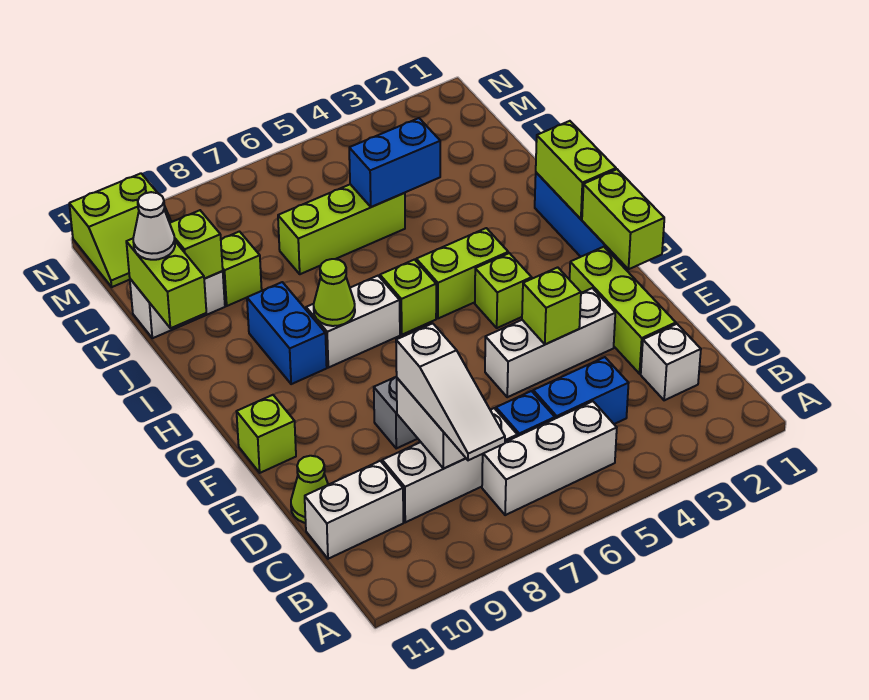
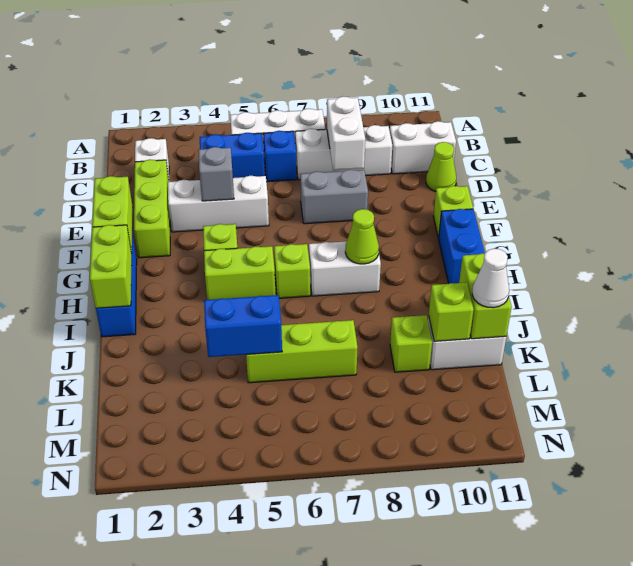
white 1x3 slope [396,323,505,460] -> none
lime 1x1 brick [522,267,581,344] -> grey 1x1 brick [198,147,234,201]
blue 1x2 brick [247,282,327,384] -> blue 1x2 brick moved to [439,209,485,284]
lime 2x2 slope [69,173,171,287] -> none

